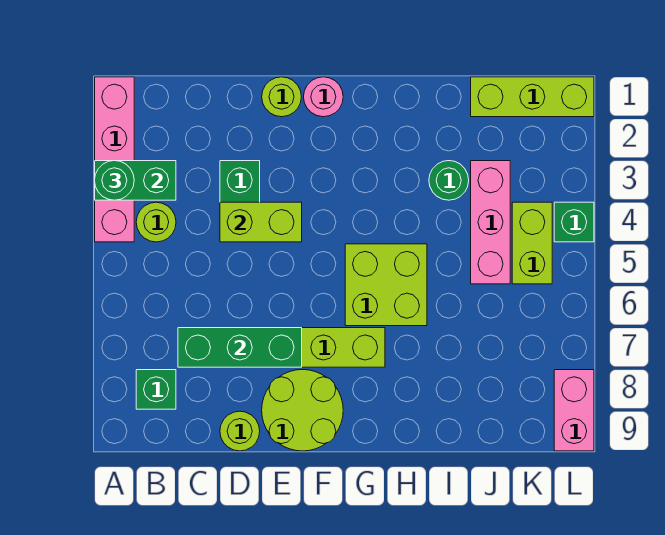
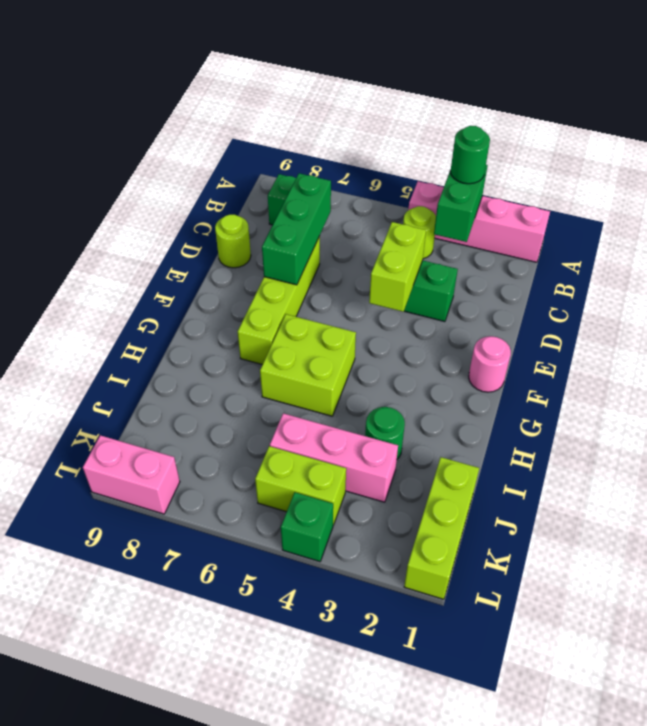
lime 1x1 round brick [262,77,301,117] -> none
lime 2x2 round brick [262,370,343,451] -> none

